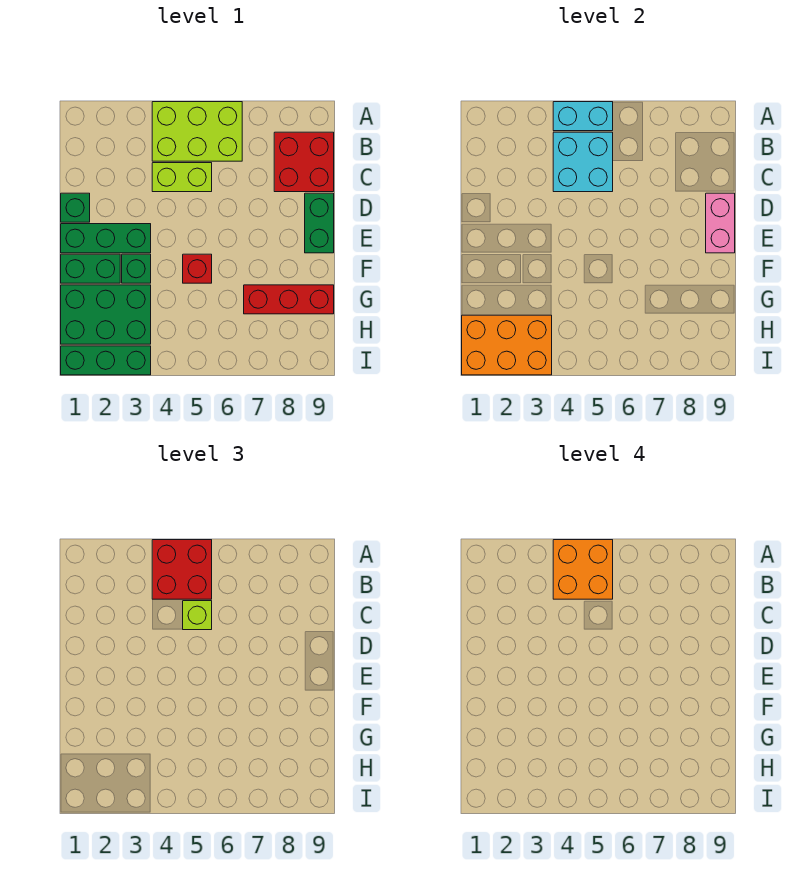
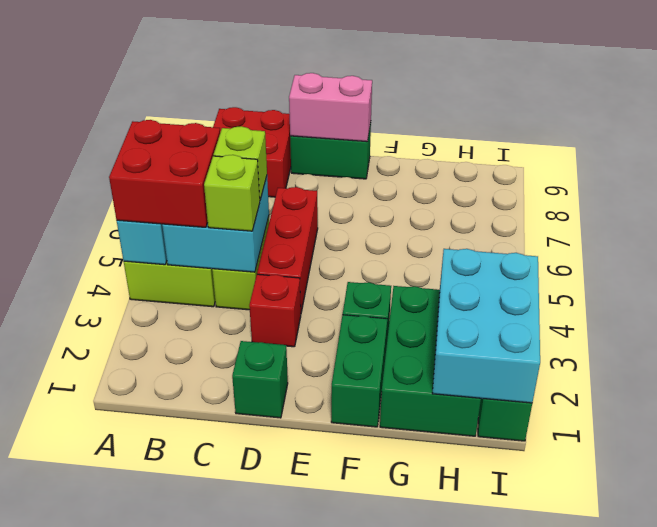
orange 2x2 brick [553,540,613,599] -> none
none -> lime 1x1 brick [204,155,260,231]
green 1x3 brick [61,224,151,253] -> none
red 1x1 brick [183,254,212,283] -> red 1x1 brick moved to [249,274,301,347]
red 1x3 brick [244,285,334,314] -> red 1x3 brick moved to [257,187,318,312]
orange 2x3 brick [462,315,552,375] -> cyan 2x3 brick [432,249,540,403]

